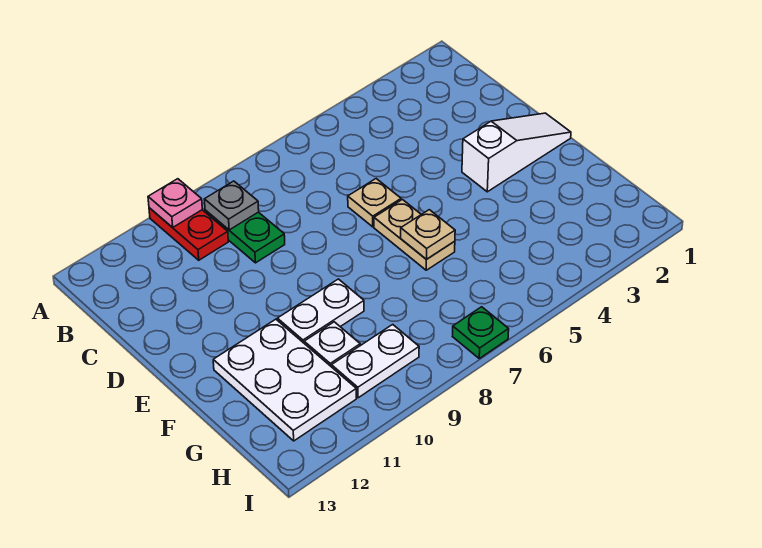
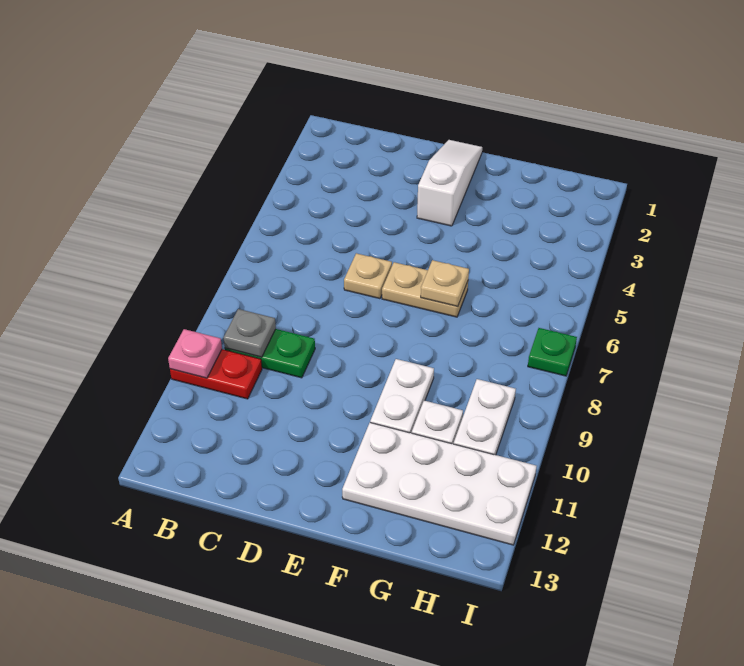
white 2x3 plate [213,319,356,441] -> white 2x4 plate [342,423,536,545]

